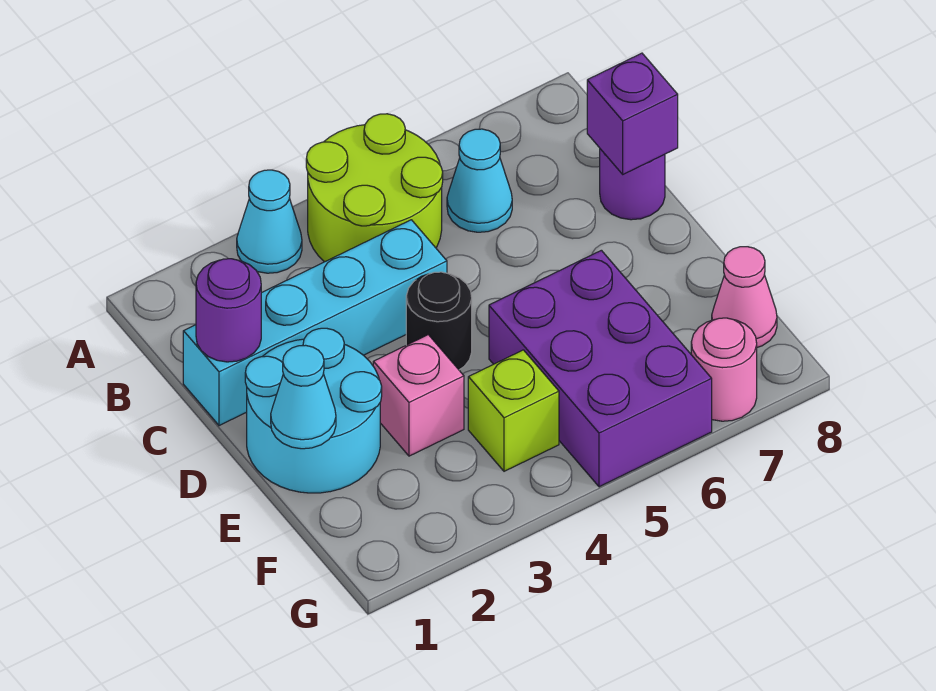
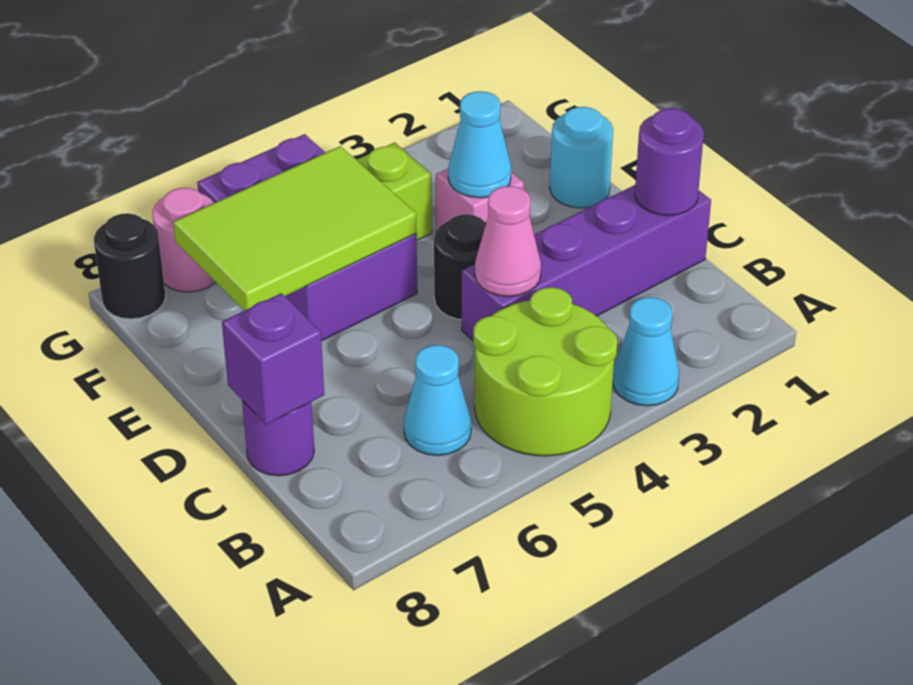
cyan 1x4 brick [183,220,447,426] -> purple 1x4 brick [462,185,711,340]
cyan 2x2 round brick [245,328,382,493] -> cyan 1x1 round brick [550,107,613,208]
cyan 1x1 cone [271,345,336,449] -> cyan 1x1 cone moved to [448,91,511,198]
none -> lime 2x3 tile [173,146,416,311]
pink 1x1 cone [712,247,777,347] -> pink 1x1 cone moved to [475,186,541,296]
none -> black 1x1 round brick [94,213,166,319]

